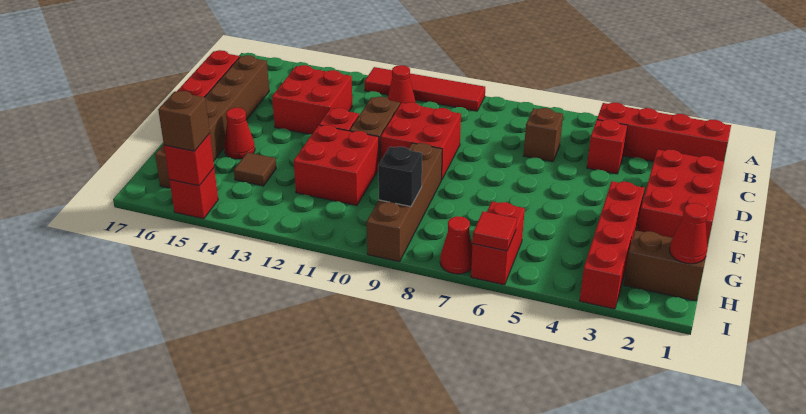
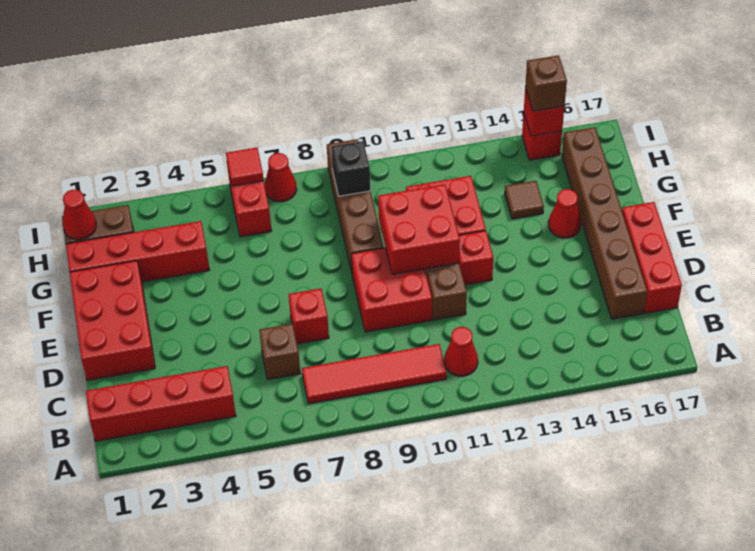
red 1x4 tile [364,67,485,111] -> red 1x4 tile moved to [302,344,447,404]
red 1x1 brick [587,119,628,174] -> red 1x1 brick moved to [288,289,329,344]
red 2x2 brick [272,65,353,134] -> red 2x2 brick moved to [378,184,460,274]
red 1x4 brick [580,181,645,309] -> red 1x4 brick turned to [66,221,210,282]

